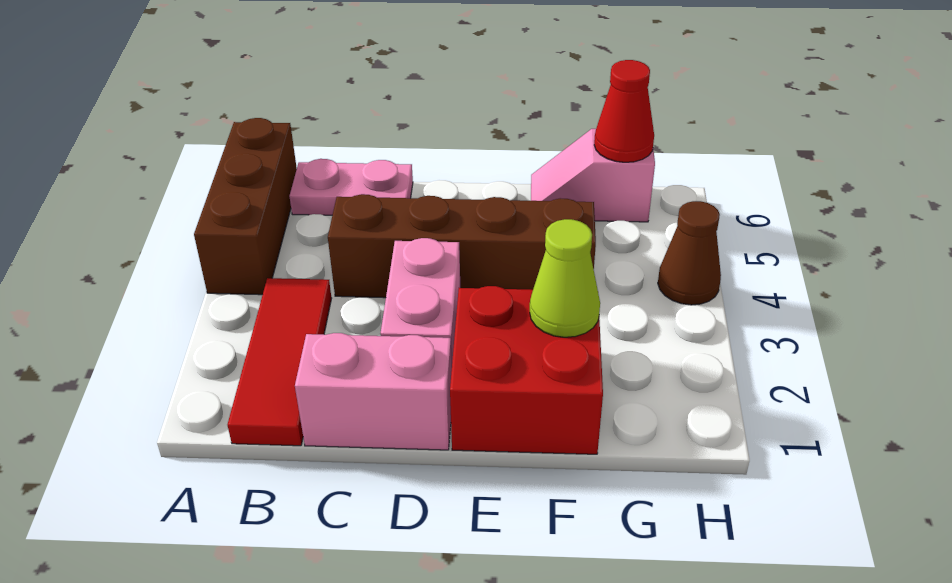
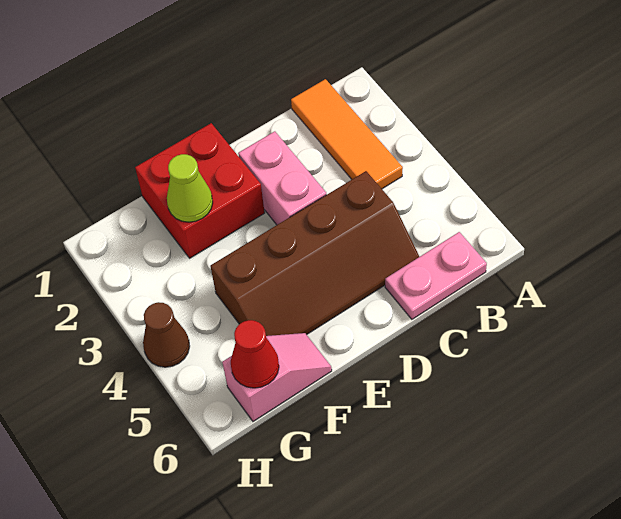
brown 1x3 brick [194,118,297,295] -> none
red 1x3 tile [228,278,332,446] -> orange 1x3 tile [291,79,403,189]
pink 1x2 brick [295,333,452,450] -> none

